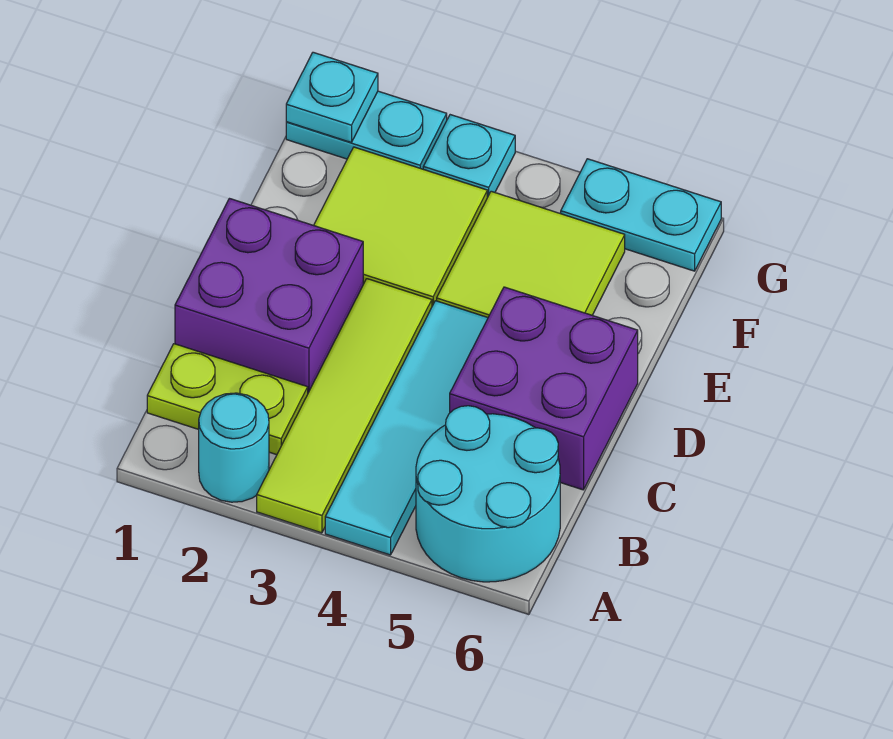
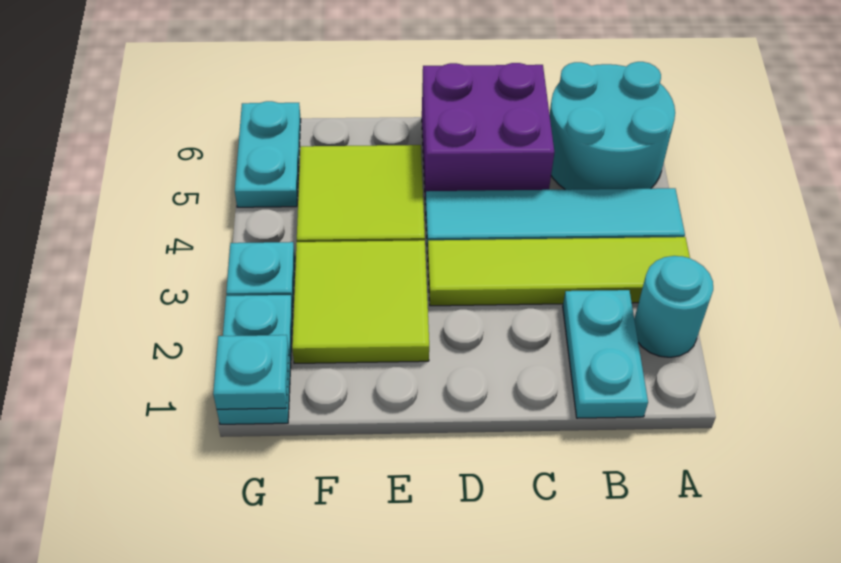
lime 1x2 plate [147,344,308,455] -> cyan 1x2 plate [563,290,648,418]
purple 2x2 brick [175,199,363,393] -> none

